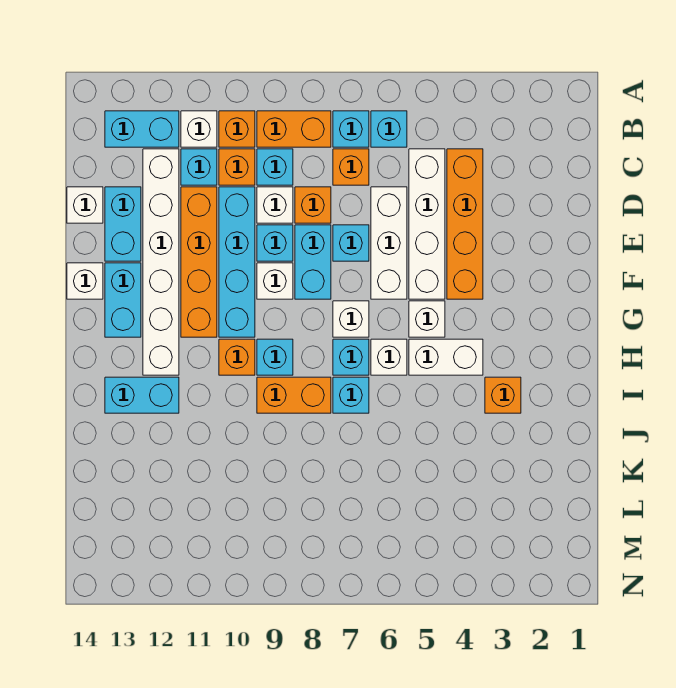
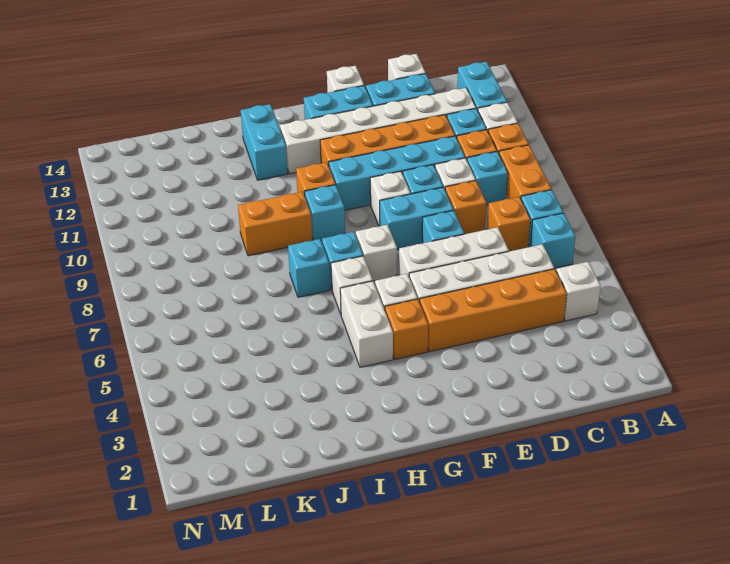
none -> white 1x1 brick [556,262,601,321]
orange 1x1 brick [485,377,521,413] -> orange 1x1 brick moved to [385,299,428,359]
orange 1x2 brick [257,377,331,413] -> orange 1x2 brick turned to [238,192,312,256]

